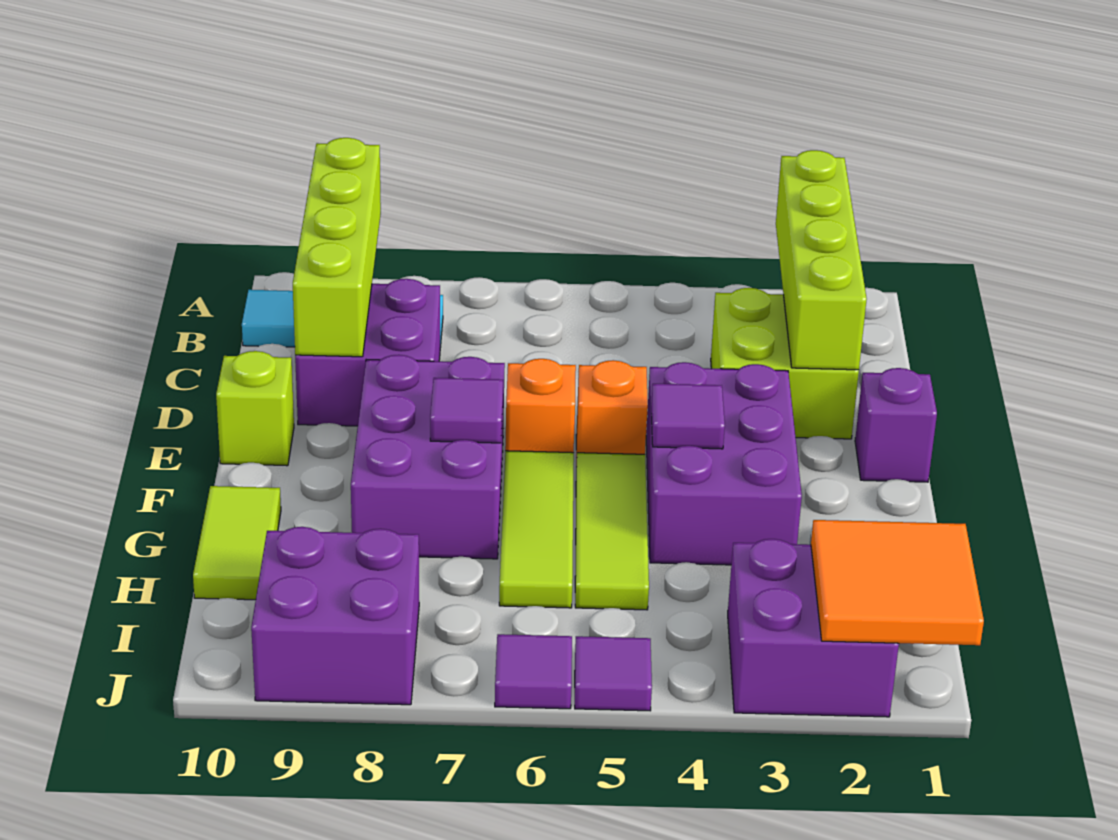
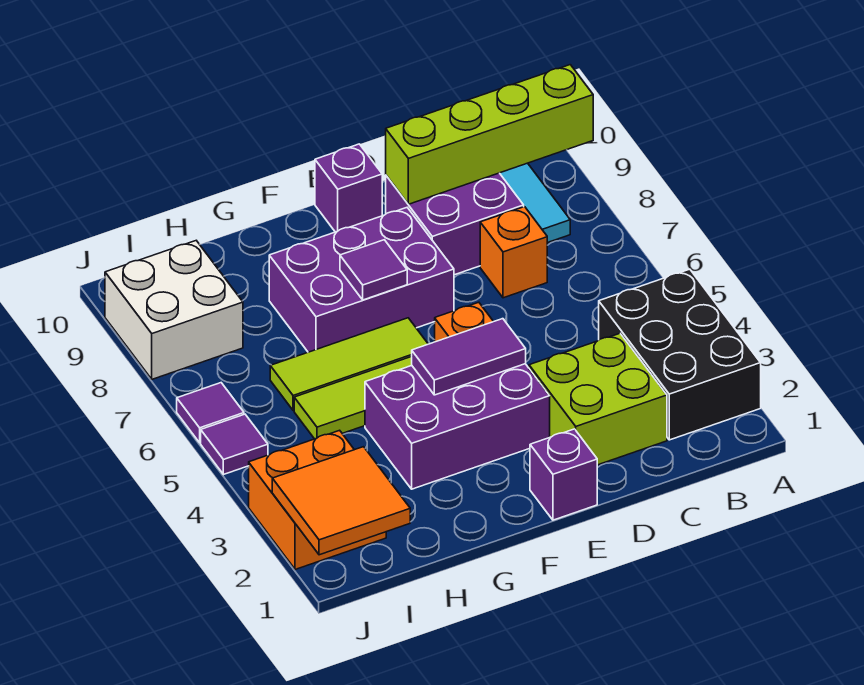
none -> black 2x3 brick [599,269,761,440]
lime 1x4 brick [776,150,867,370] -> none
orange 1x1 brick [505,359,576,453] -> orange 1x1 brick moved to [480,207,547,298]
lime 1x1 brick [216,351,294,466] -> purple 1x1 brick [315,144,382,232]
purple 1x1 tile [651,384,725,449] -> purple 1x2 tile [412,319,526,395]
lime 1x2 tile [193,486,281,600] -> none
purple 2x2 brick [728,539,899,717] -> orange 2x2 brick [249,430,386,570]
purple 2x2 brick [251,527,419,705] -> white 2x2 brick [105,241,243,379]

